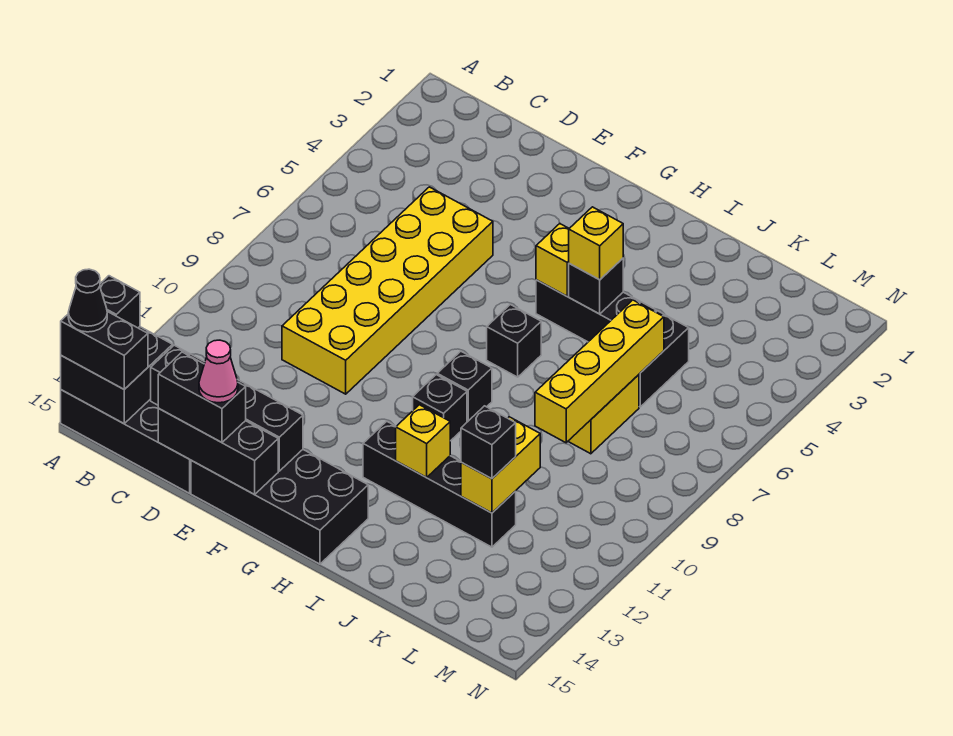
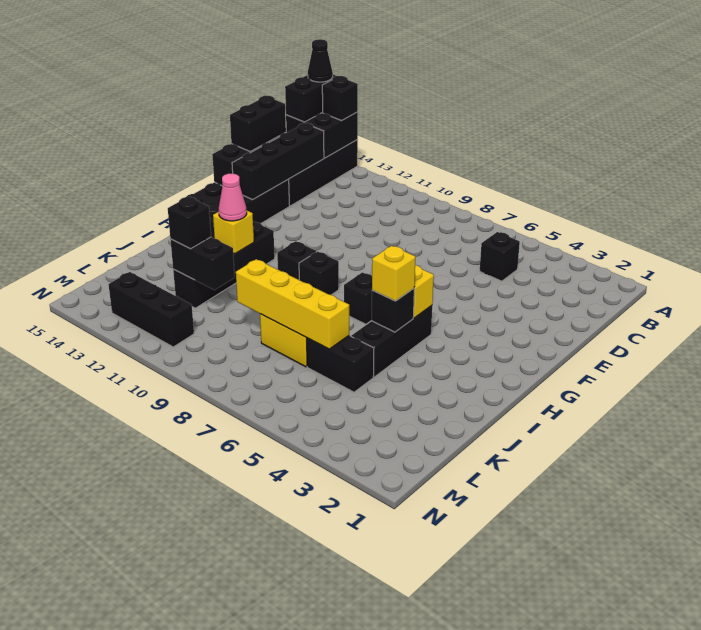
none -> black 1x1 brick [480,232,520,281]
yellow 2x6 brick [282,187,493,394] -> none
pink 1x1 cone [199,340,238,403] -> pink 1x1 cone moved to [219,174,247,221]
yellow 1x2 brick [461,417,540,513] -> black 1x2 brick [170,237,235,290]
none -> black 1x3 brick [108,272,194,347]

